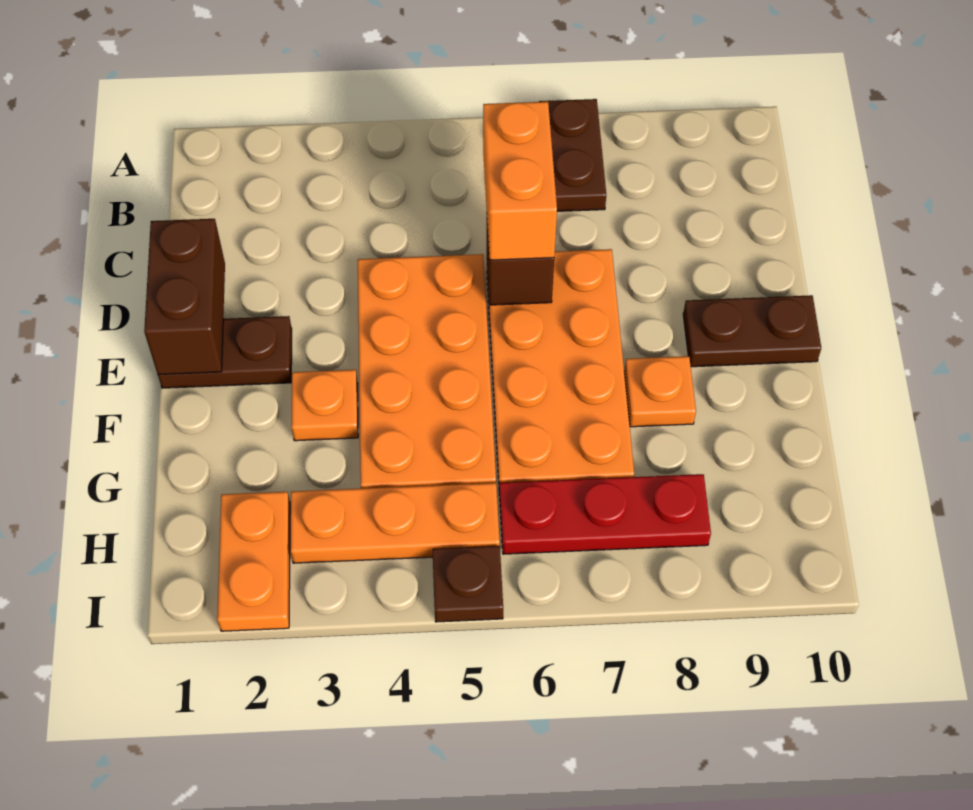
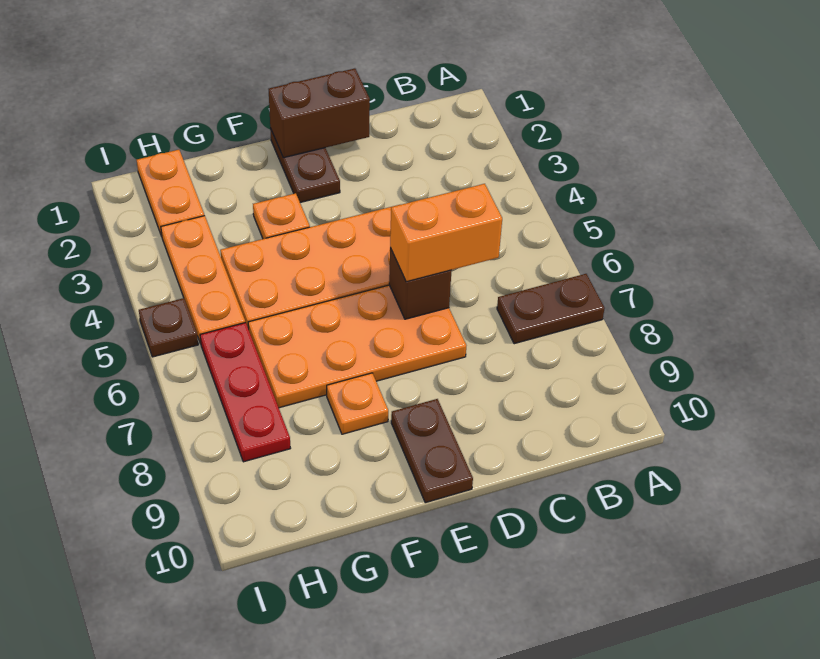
orange 1x2 plate [217,492,290,631] -> orange 1x2 plate turned to [137,150,204,236]

